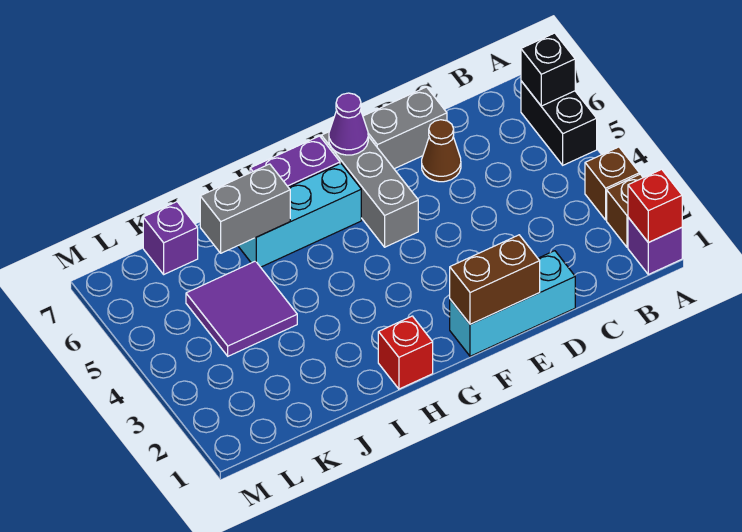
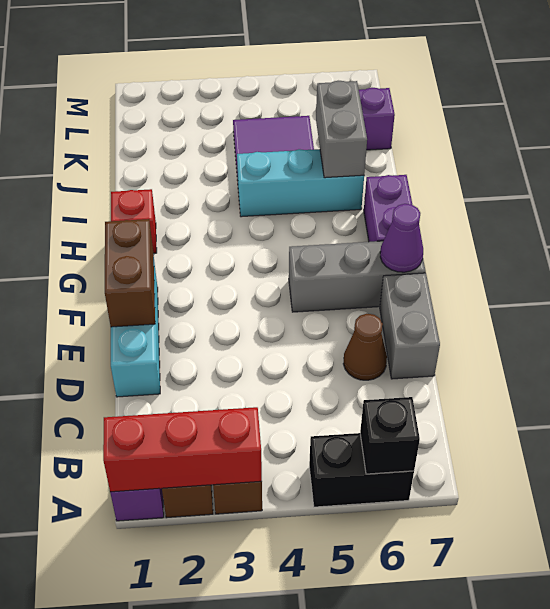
red 1x1 brick [628,169,682,242] -> red 1x3 brick [103,407,262,492]
cyan 1x3 brick [238,164,361,267] -> cyan 1x3 brick turned to [237,149,364,217]

